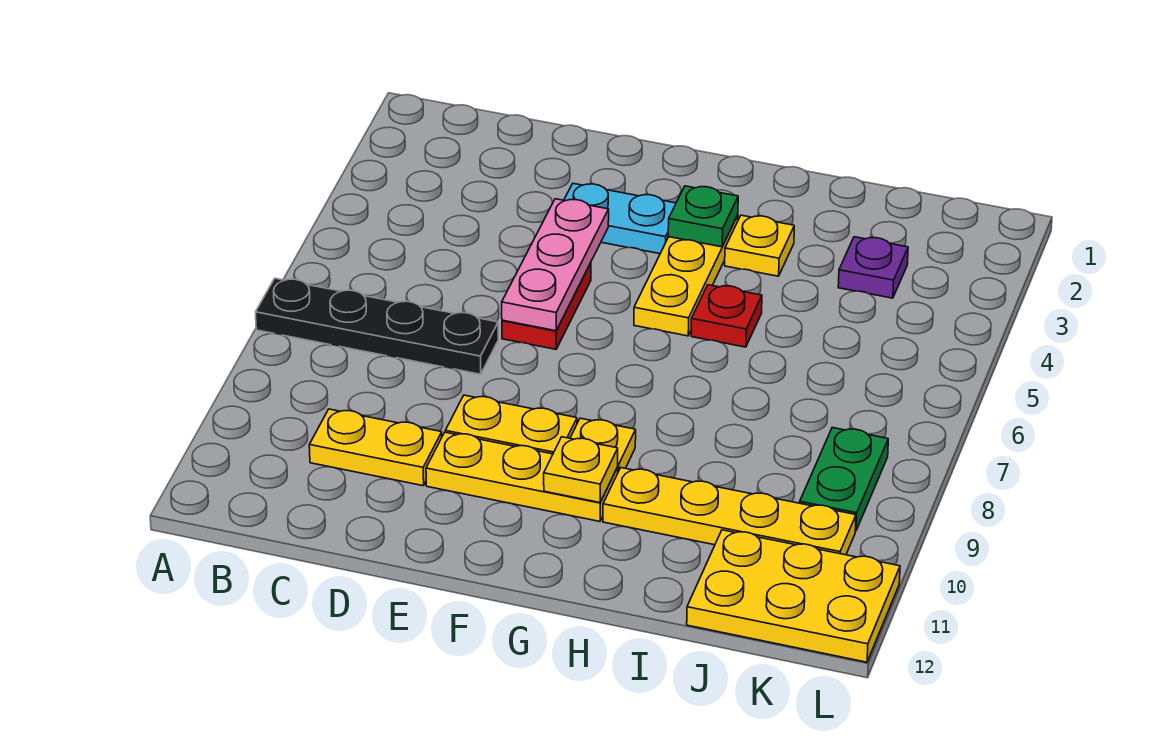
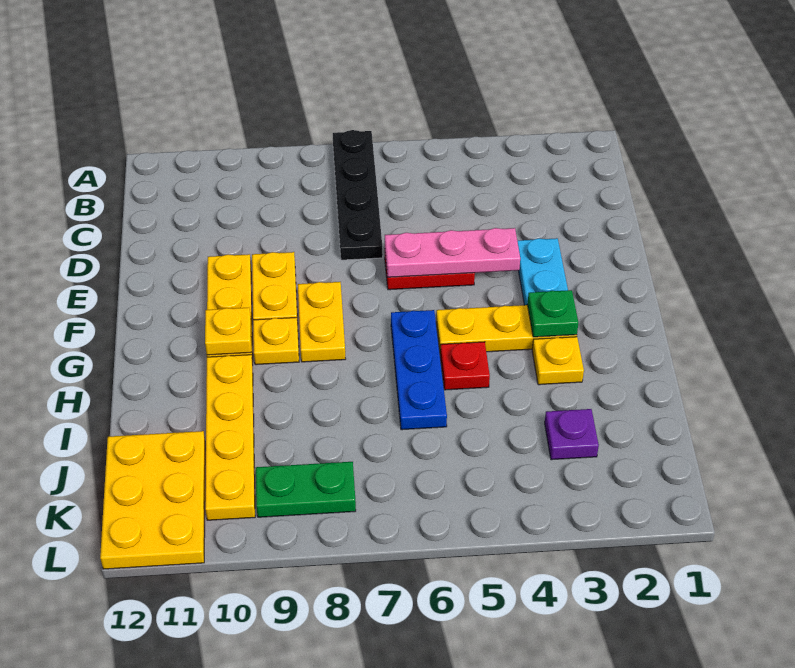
yellow 1x2 plate [309,409,442,486] -> yellow 1x2 plate moved to [298,282,346,362]
none -> blue 1x3 plate [391,310,447,430]

